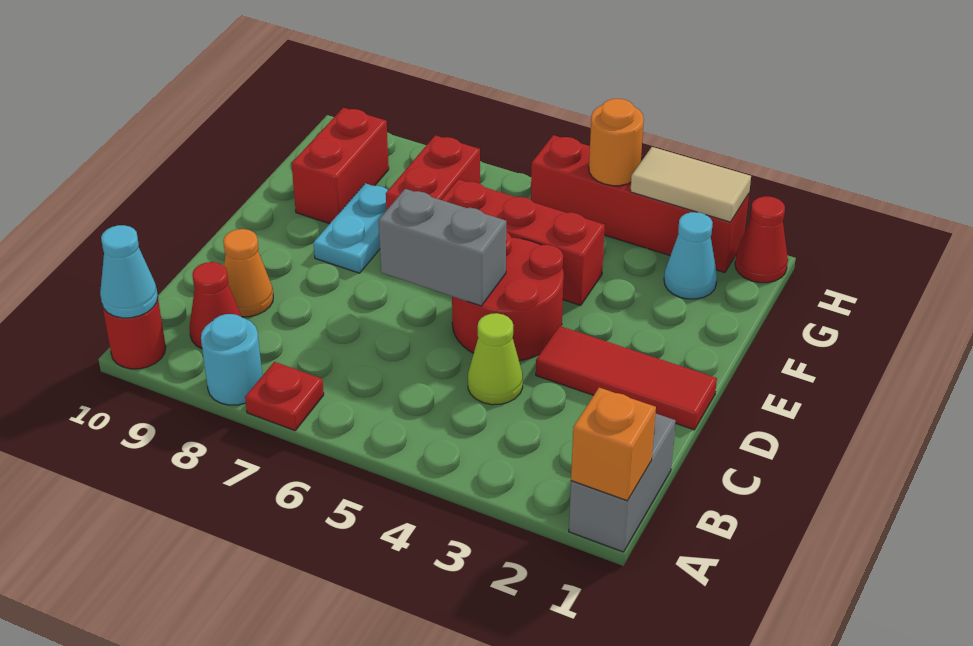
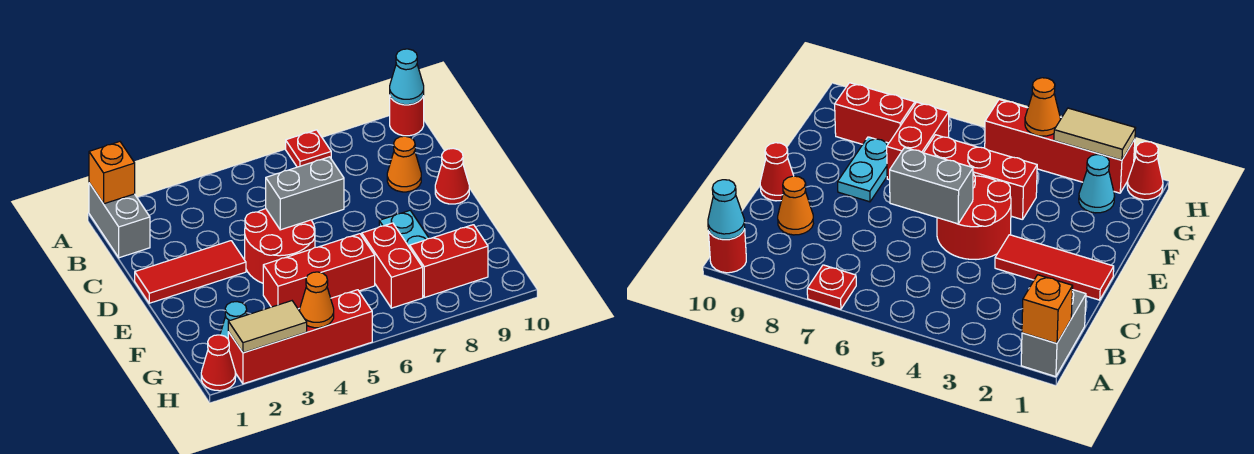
cyan 1x1 round brick [201,314,262,405] -> none
red 1x1 cone [189,262,242,349] -> red 1x1 cone moved to [435,148,469,204]
lime 1x1 cone [468,313,523,405] -> none
red 1x2 brick [291,108,389,224] -> red 1x2 brick turned to [410,225,488,297]
orange 1x1 round brick [589,99,644,186] -> orange 1x1 cone [300,272,334,328]

